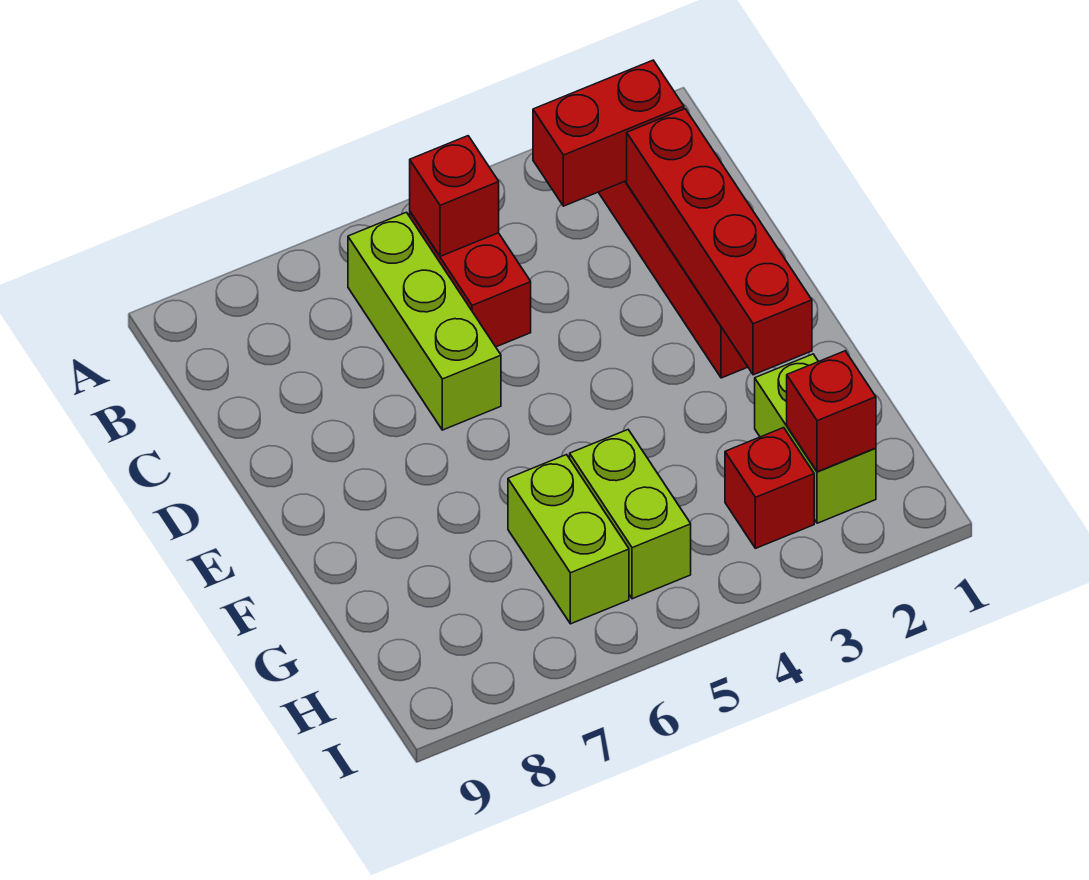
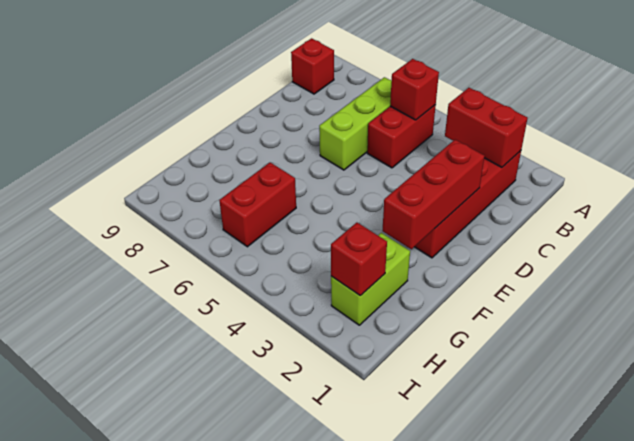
red 1x4 brick [627,109,812,375] -> red 1x3 brick [383,140,484,249]
lime 1x2 brick [570,430,691,599] -> none
lime 1x2 brick [508,455,629,624] -> red 1x2 brick [219,162,296,247]
red 1x1 brick [725,428,814,548] -> red 1x1 brick moved to [291,38,334,94]

